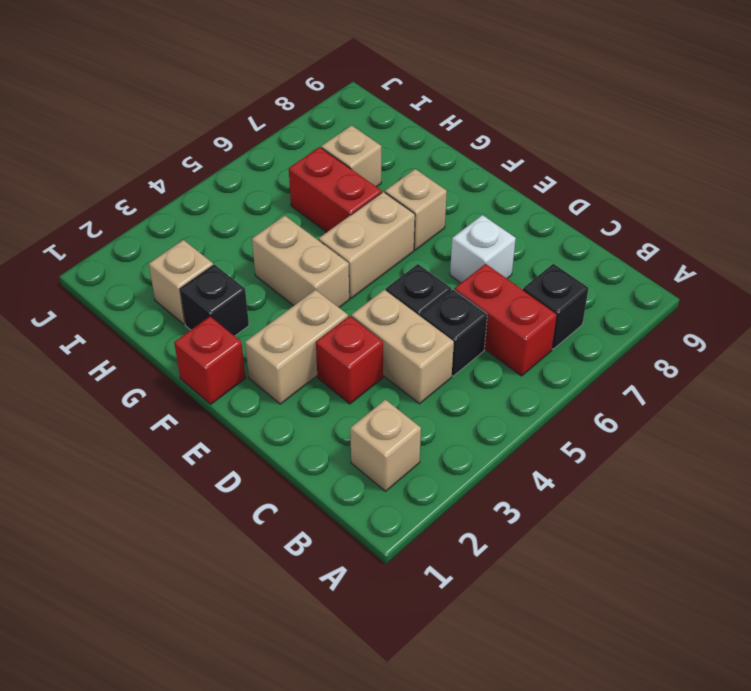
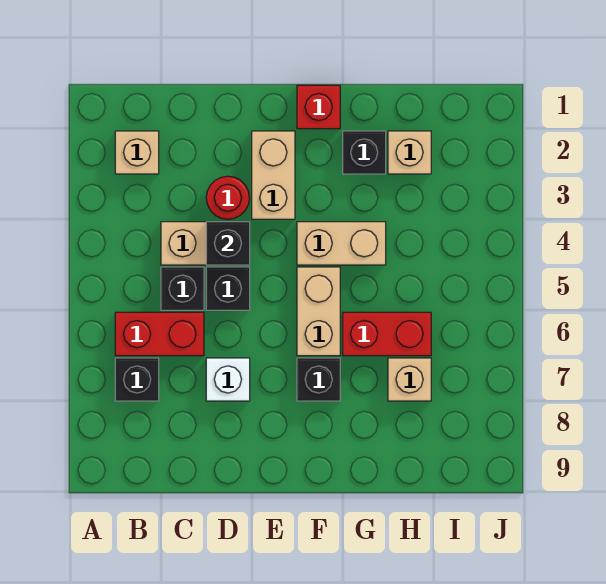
red 1x1 brick [316,316,383,404] -> red 1x1 round brick [206,176,249,219]
none -> black 1x1 brick [206,222,250,265]
tan 1x1 brick [385,169,447,250] -> black 1x1 brick [297,358,340,401]

